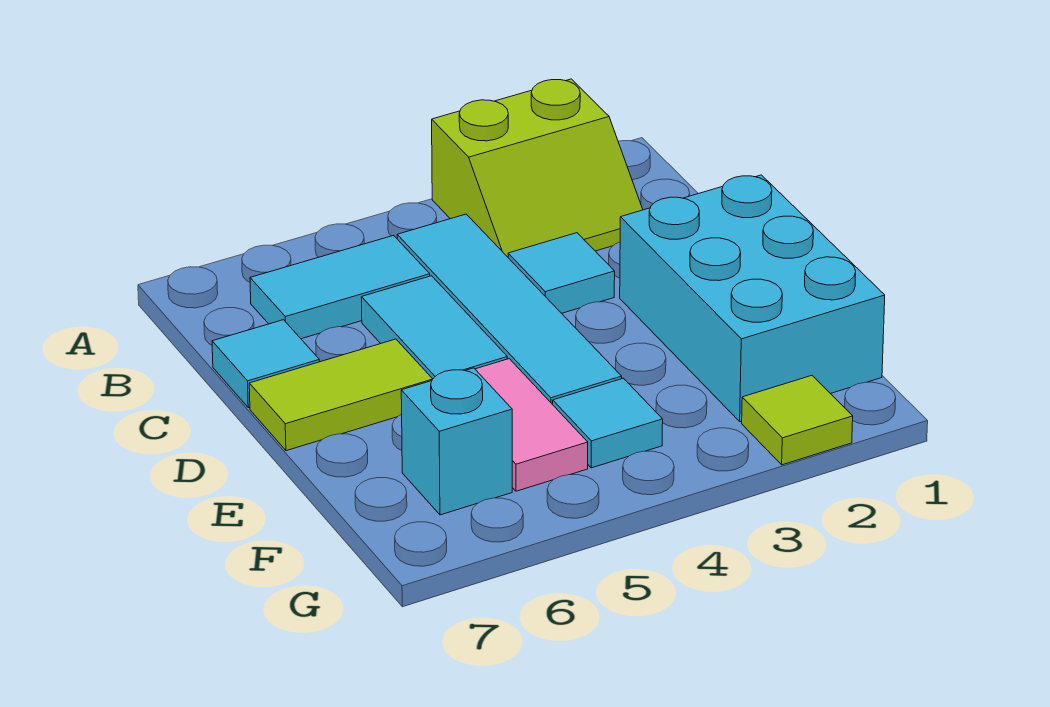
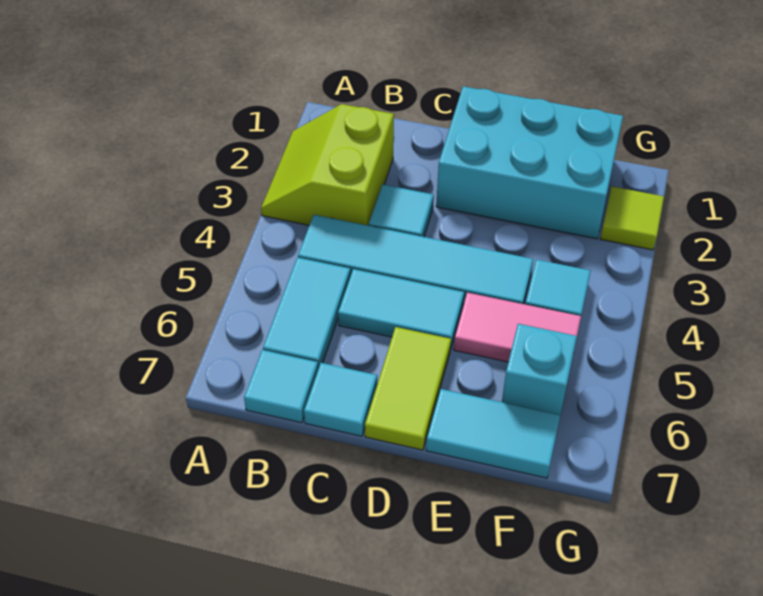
lime 2x2 slope [432,79,643,257] -> lime 2x2 slope turned to [261,104,394,226]
none -> cyan 1x1 tile [244,350,318,423]
none -> cyan 1x2 tile [426,389,560,478]

